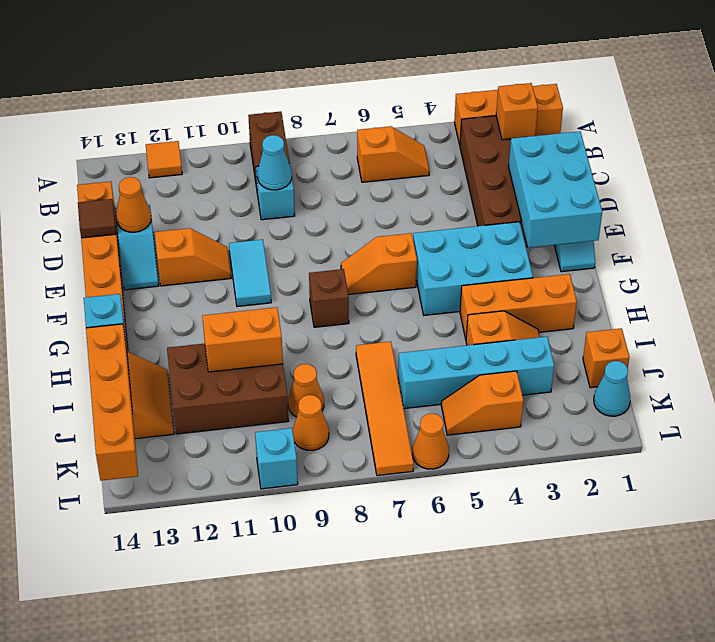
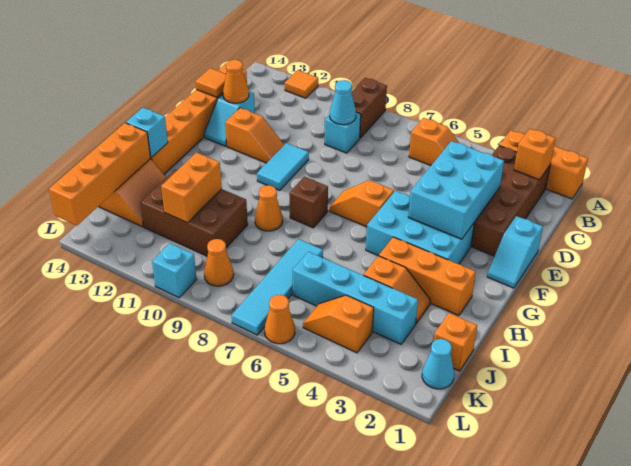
cyan 2x3 brick [509,131,602,248] -> cyan 2x3 brick moved to [408,141,504,239]
brown 1x1 tile [78,199,116,238] -> orange 1x1 tile [195,68,226,97]
orange 1x4 tile [356,342,414,476] -> cyan 1x4 tile [232,239,323,335]
orange 1x2 brick [202,307,283,372] -> orange 1x2 brick turned to [161,152,222,223]
orange 1x1 cone [288,364,324,417] -> orange 1x1 cone moved to [255,185,283,231]

